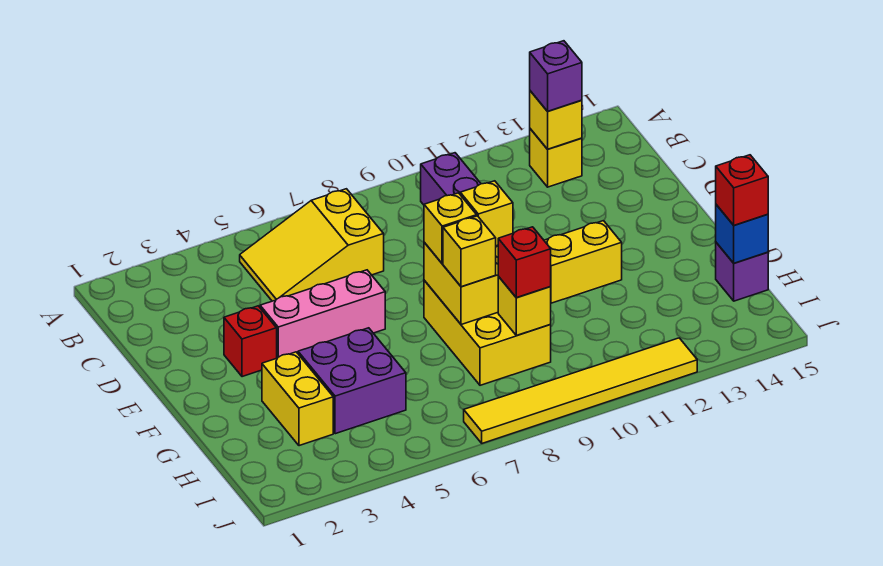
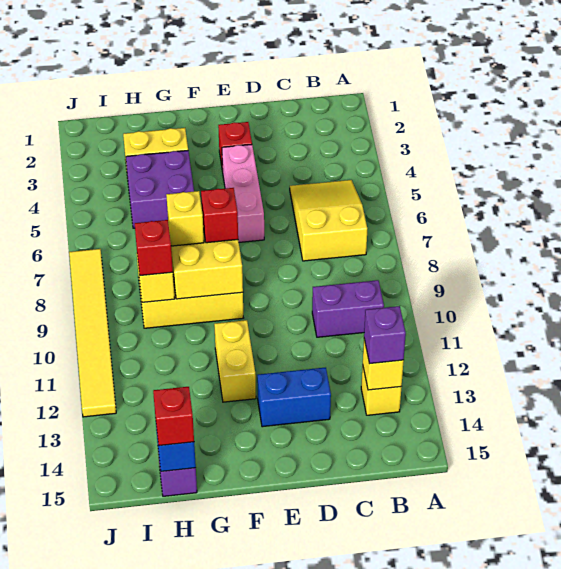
none -> blue 1x2 brick [257,367,331,427]
yellow 1x1 brick [424,193,477,264] -> red 1x1 brick [201,188,238,243]
yellow 1x1 brick [460,181,513,246] -> none

